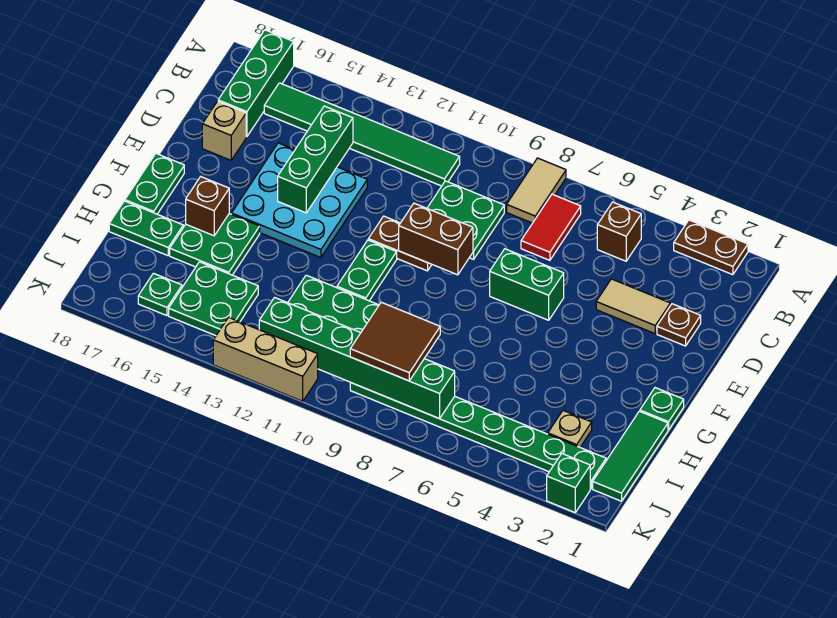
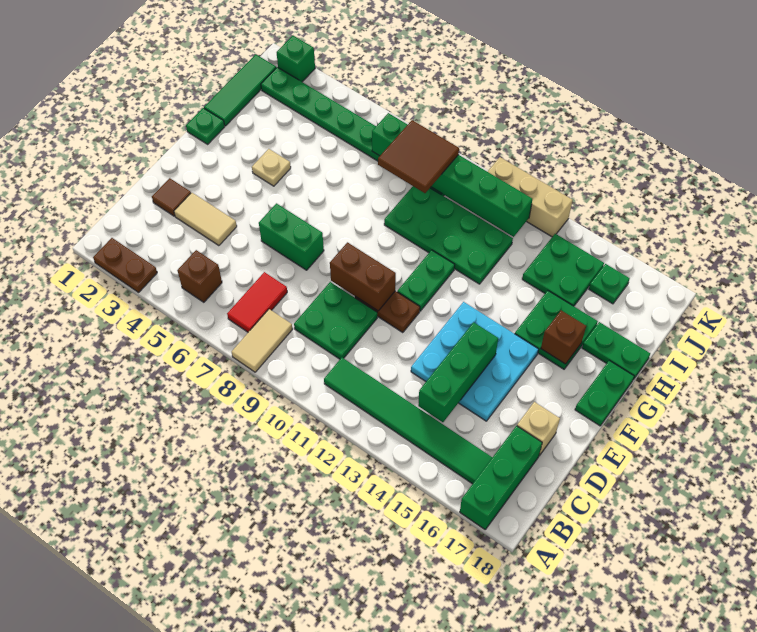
brown 1x1 plate [657,304,701,346] -> brown 1x1 tile [152,178,191,216]
tan 1x1 plate [548,411,592,447] -> tan 1x1 plate moved to [252,149,291,186]

